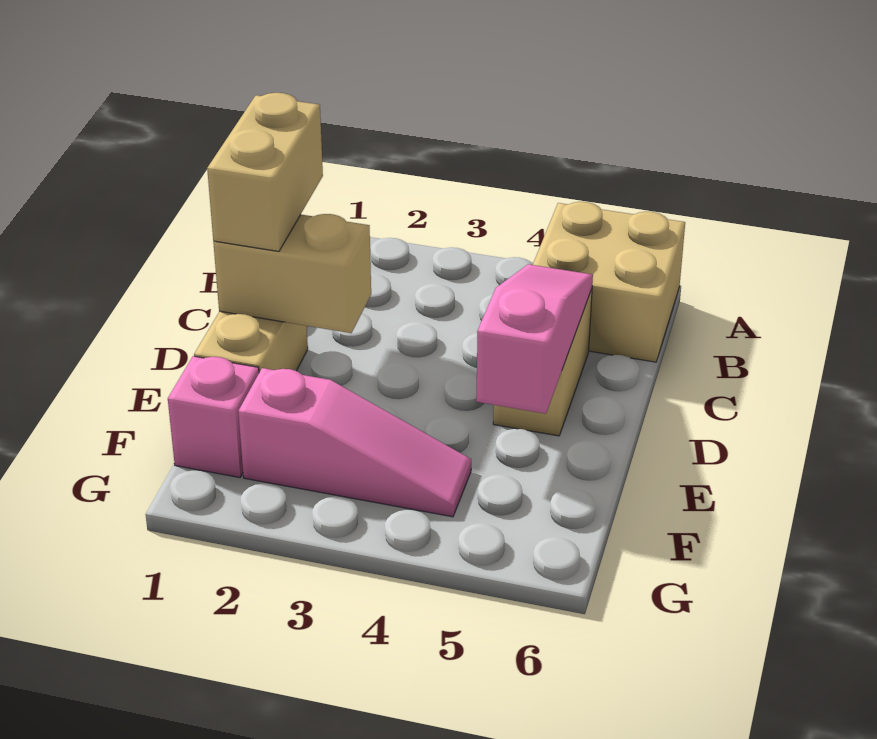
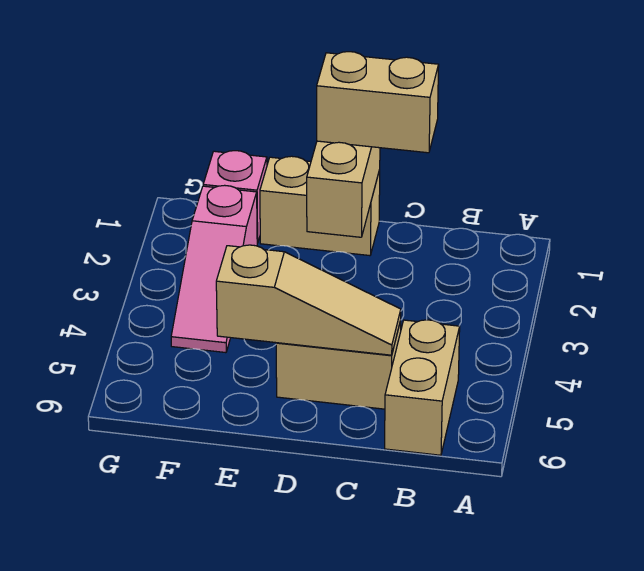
tan 2x2 brick [533,202,685,362] -> tan 1x2 brick [385,320,460,455]
pink 1x3 slope [476,264,593,414] -> tan 1x3 slope [216,245,401,355]

